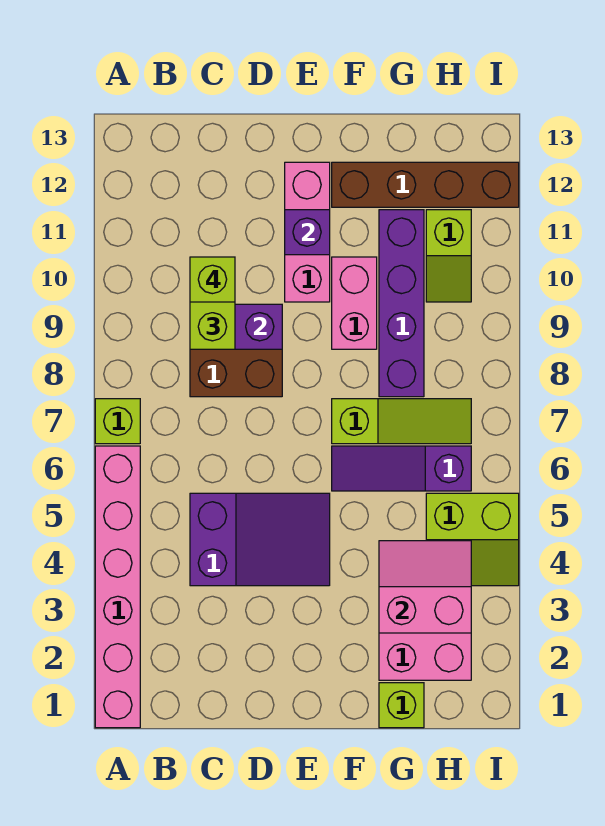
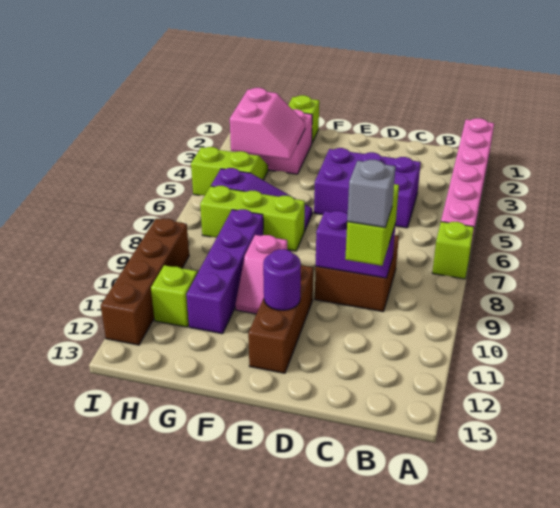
purple 2x3 slope [190,493,330,586] -> purple 2x3 brick [314,148,421,228]
lime 1x1 brick [190,257,235,302] -> grey 1x1 brick [347,160,396,227]
pink 1x3 brick [285,162,330,302] -> brown 1x3 brick [248,265,313,373]
purple 1x1 brick [285,210,330,255] -> purple 1x1 round brick [263,249,301,310]
lime 1x3 slope [332,399,471,444] -> lime 1x3 brick [200,186,305,251]
pink 1x2 brick [332,257,377,349] -> pink 1x2 slope [235,235,287,314]
brown 1x4 brick [332,162,519,207] -> brown 1x4 brick turned to [101,219,189,345]
pink 2x2 slope [379,541,471,633] -> pink 2x2 slope turned to [230,88,305,159]

